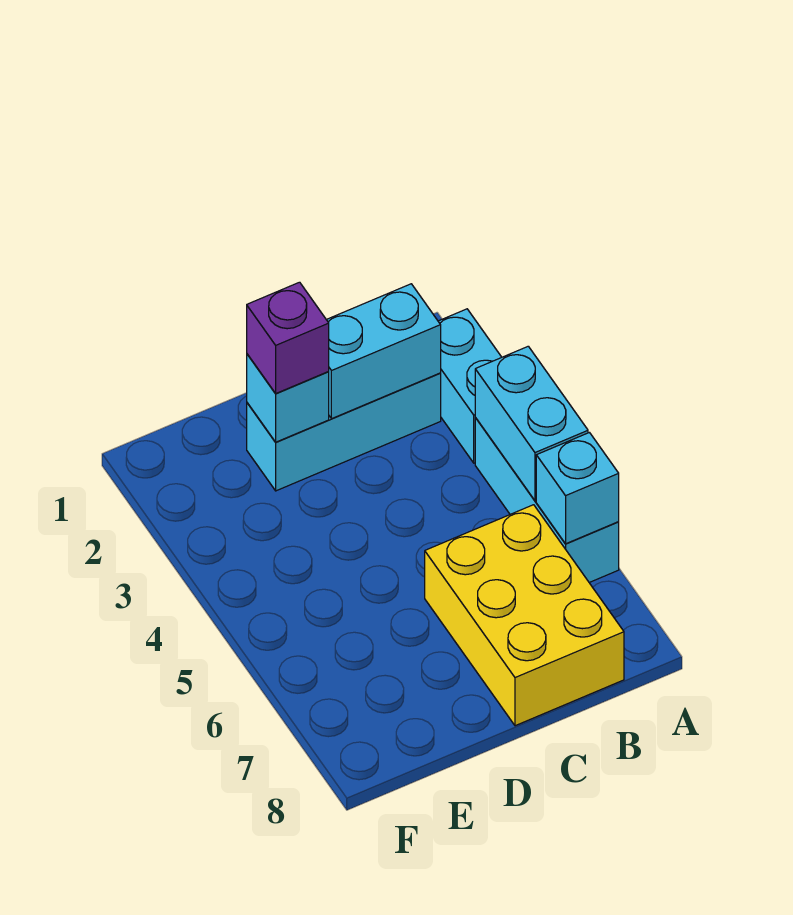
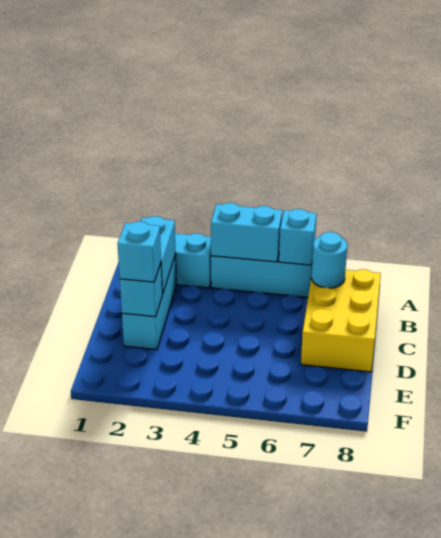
yellow 2x3 brick [425,505,624,726] -> yellow 2x3 brick turned to [301,269,381,372]
none -> cyan 1x1 round brick [312,232,347,288]
purple 1x1 brick [247,282,329,393] -> cyan 1x1 brick [118,222,161,282]

